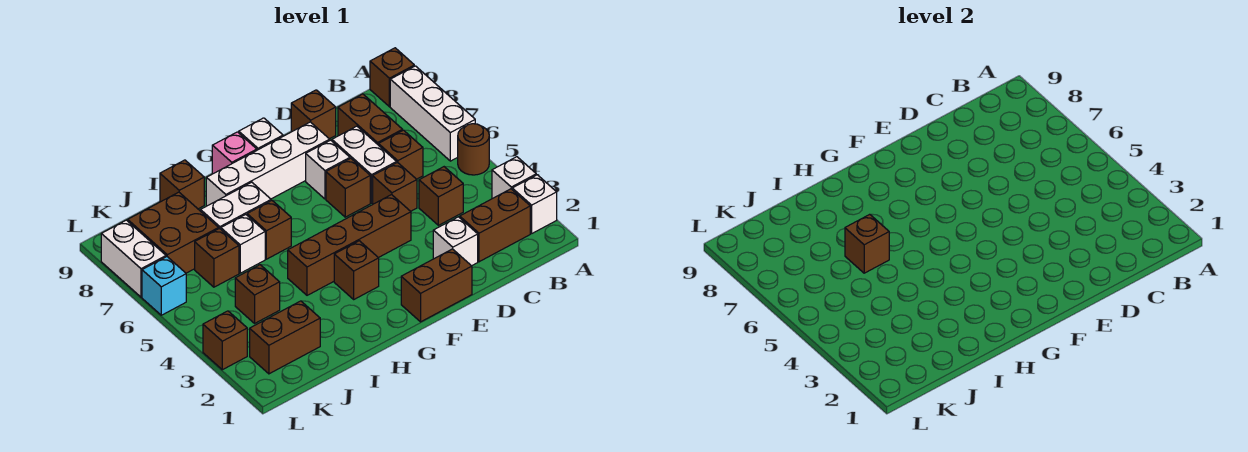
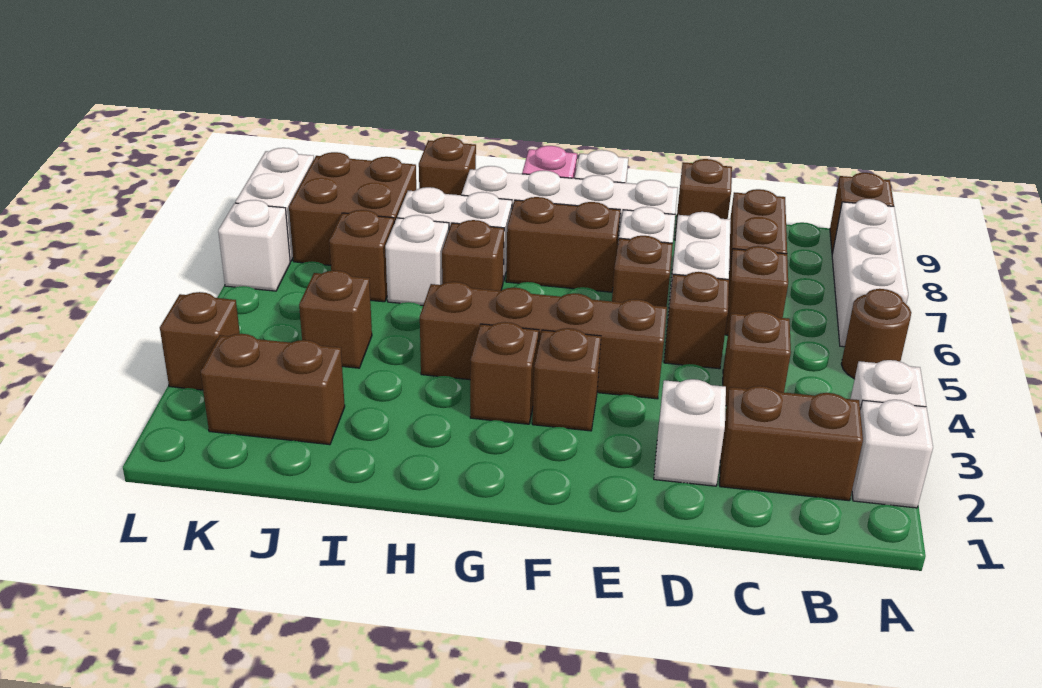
brown 1x2 brick [401,249,472,322] -> brown 1x2 brick moved to [506,197,620,292]
brown 1x1 brick [845,214,889,273] -> brown 1x1 brick moved to [532,328,601,431]
cyan 1x1 brick [142,257,186,315] -> white 1x1 brick [218,200,290,291]

